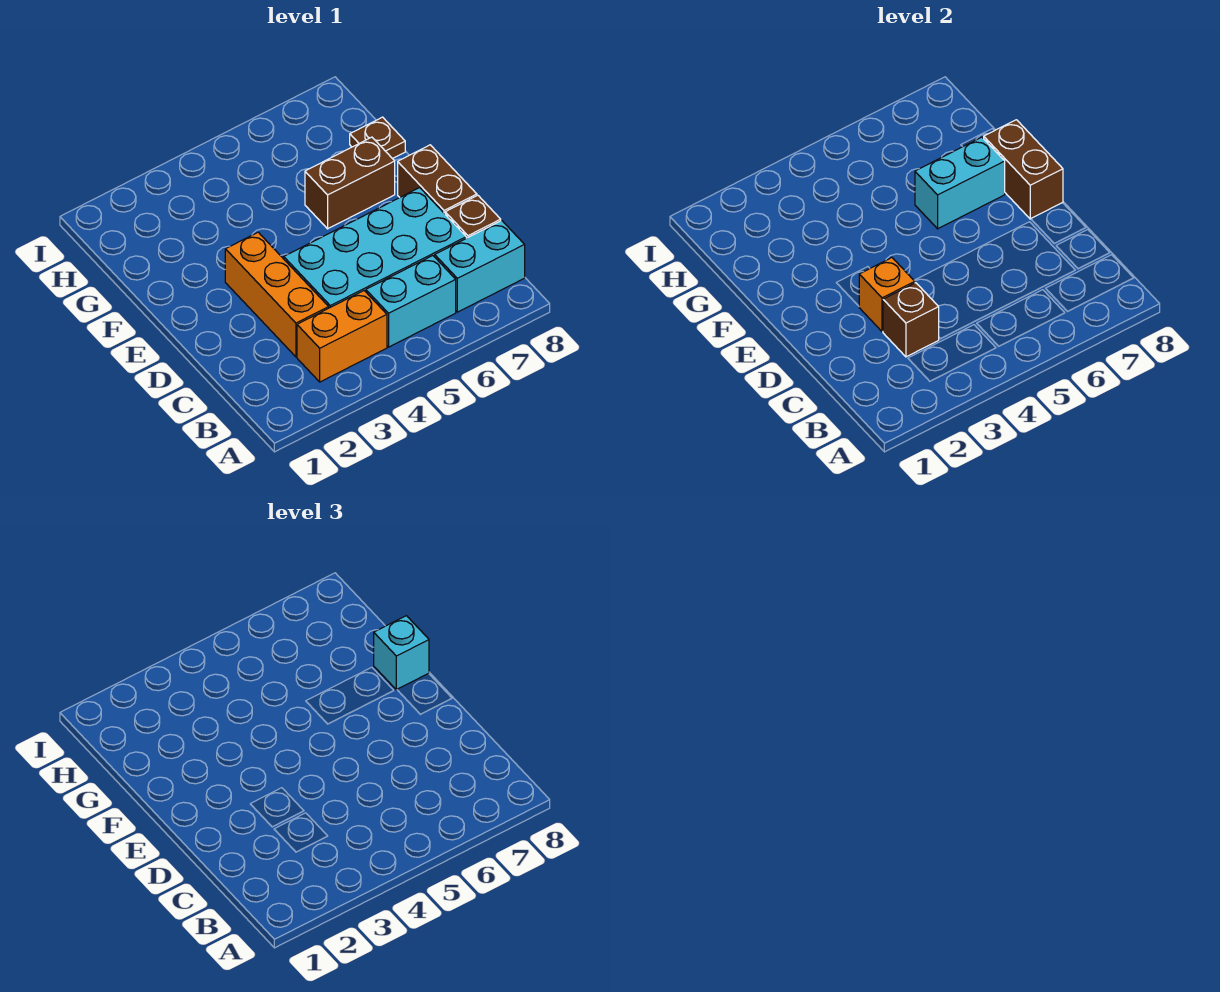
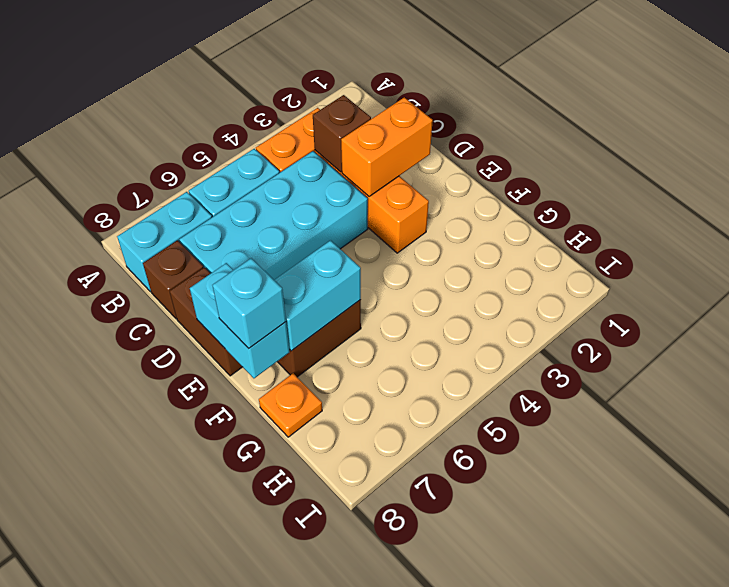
orange 1x1 brick [859,258,915,332] -> orange 1x2 brick [341,97,433,196]
brown 1x2 brick [984,120,1063,219] -> cyan 1x2 brick [190,263,289,378]
brown 1x1 plate [350,117,405,159] -> orange 1x1 plate [259,373,322,437]

